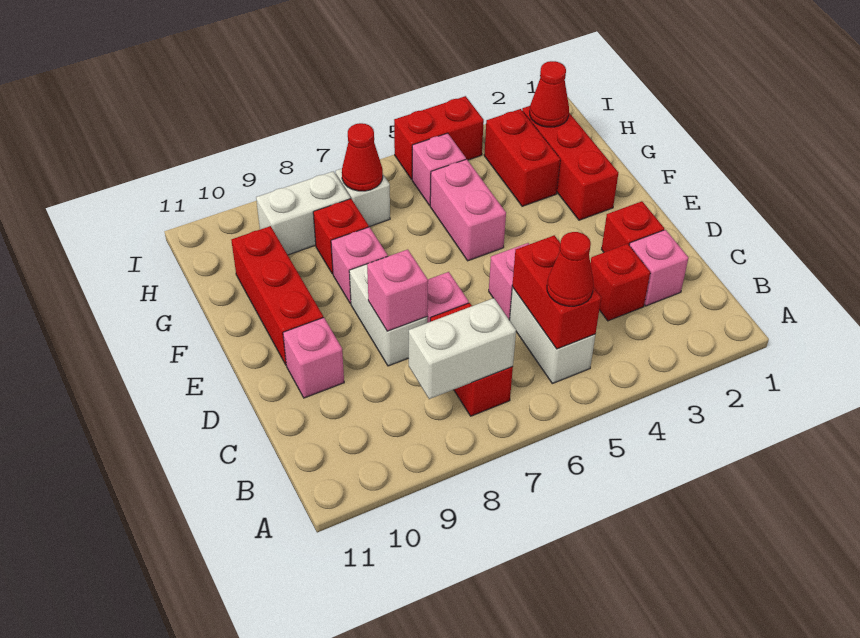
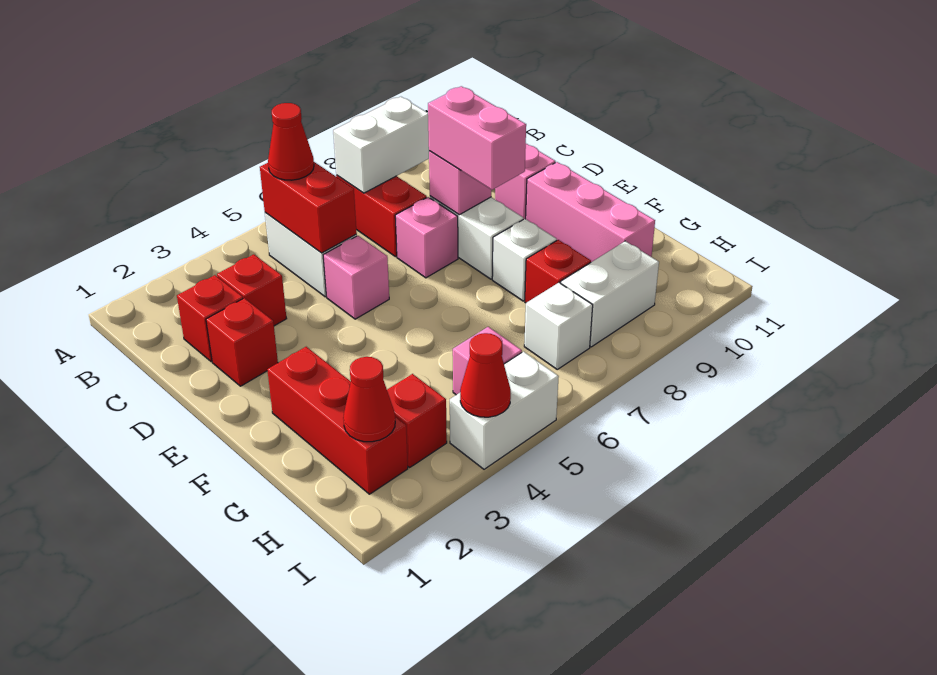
pink 1x1 brick [629,230,688,306] -> red 1x1 brick [177,275,243,362]
red 1x3 brick [231,226,323,365] -> pink 1x3 brick [526,162,655,262]
pink 1x2 brick [430,159,506,261] -> pink 1x2 brick moved to [428,86,526,190]
pink 1x1 brick [331,227,388,304] -> white 1x1 brick [492,219,557,301]
red 1x2 brick [484,109,560,206] -> red 1x1 brick [387,374,447,467]
red 1x1 cone [342,123,383,191] -> red 1x1 cone moved to [460,333,511,417]
red 1x2 brick [394,96,484,179] -> white 1x2 brick [450,352,559,469]

